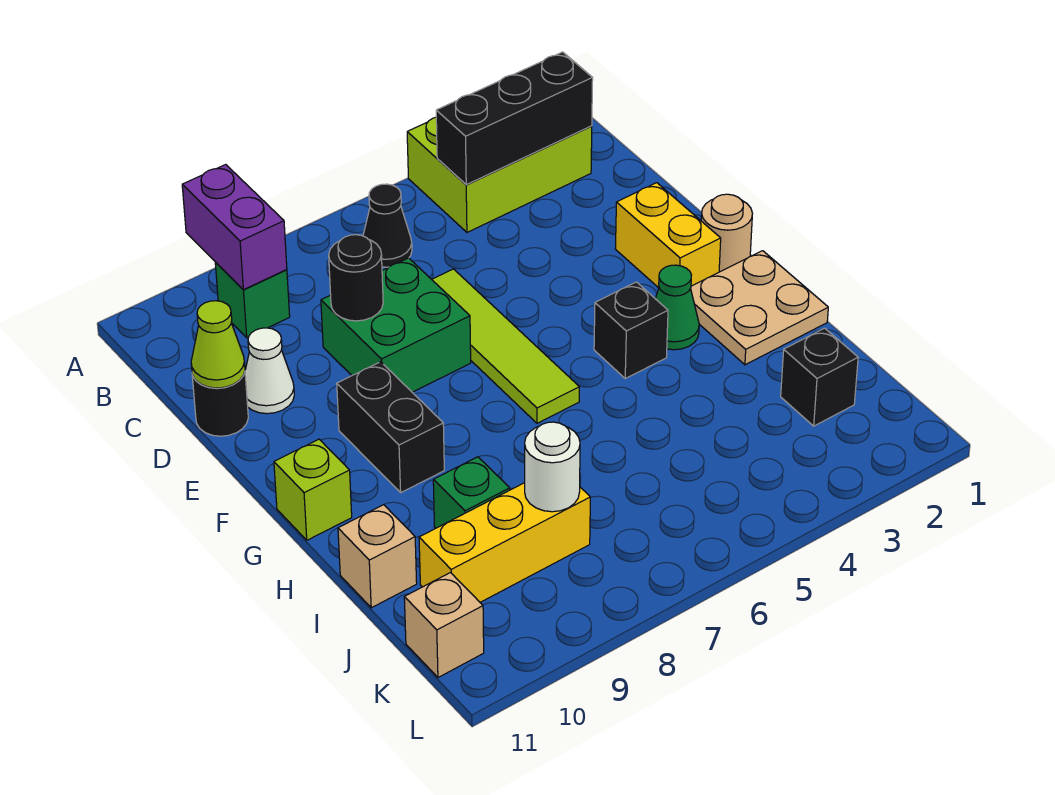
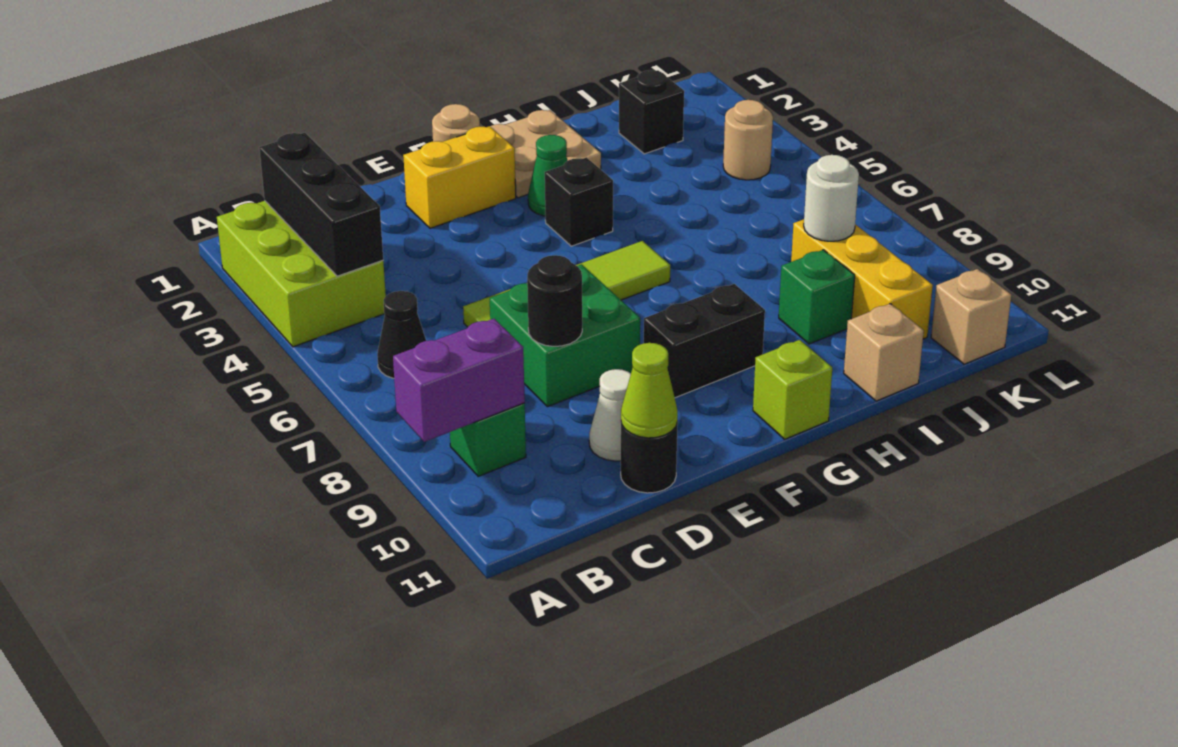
none -> tan 1x1 round brick [723,100,773,180]

